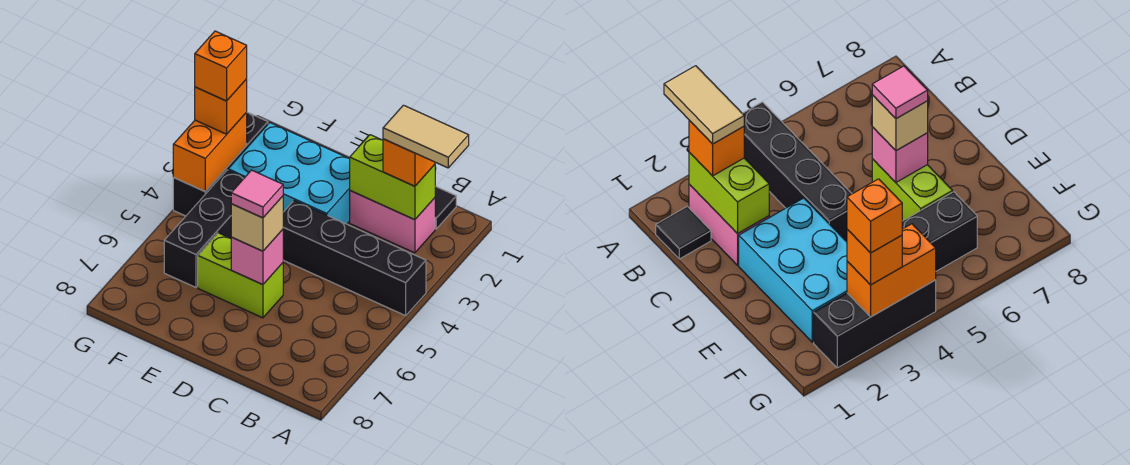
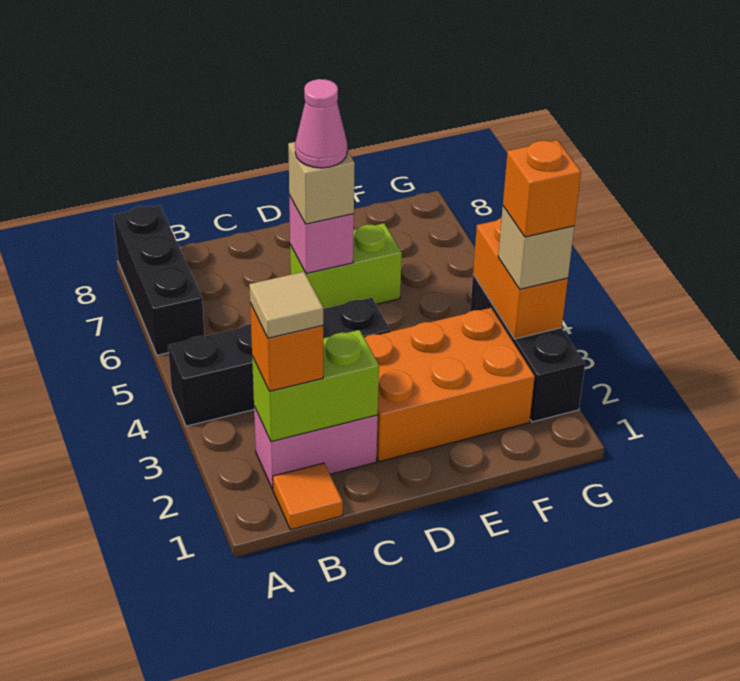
tan 1x2 tile [383,105,469,168] -> tan 1x1 tile [249,272,323,338]
black 1x1 tile [435,186,456,229] -> orange 1x1 tile [273,463,343,530]
cyan 2x3 brick [228,123,350,224] -> orange 2x3 brick [364,308,535,462]
pink 1x1 tile [231,170,283,218] -> pink 1x1 cone [295,79,347,168]
black 1x3 brick [164,170,244,287] -> black 1x3 brick moved to [113,205,205,355]
orange 1x1 brick [195,79,247,134] -> tan 1x1 brick [498,206,574,289]

